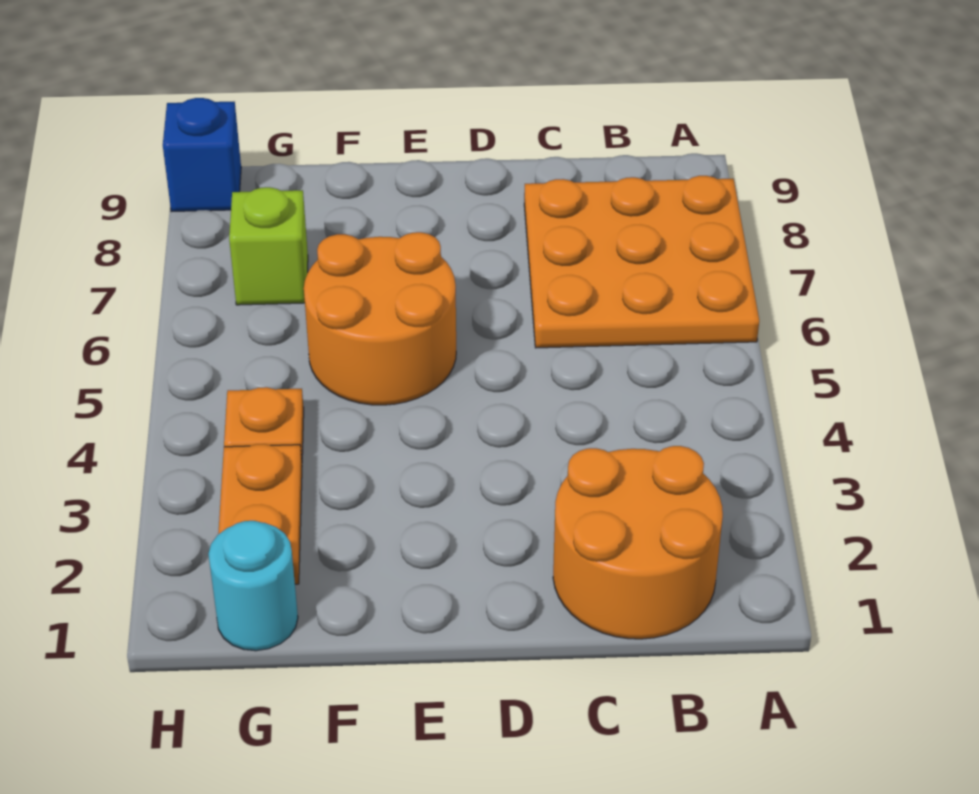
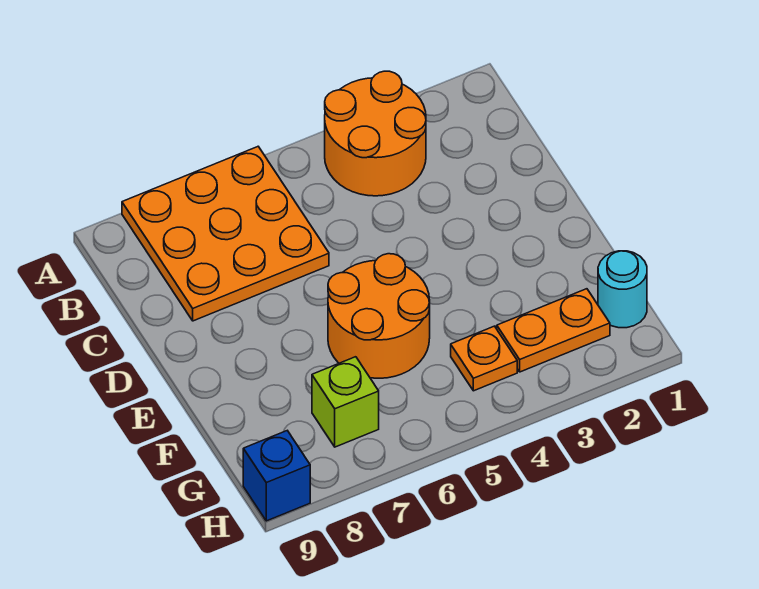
orange 2x2 round brick [553,446,723,639] -> orange 2x2 round brick moved to [325,71,426,196]

